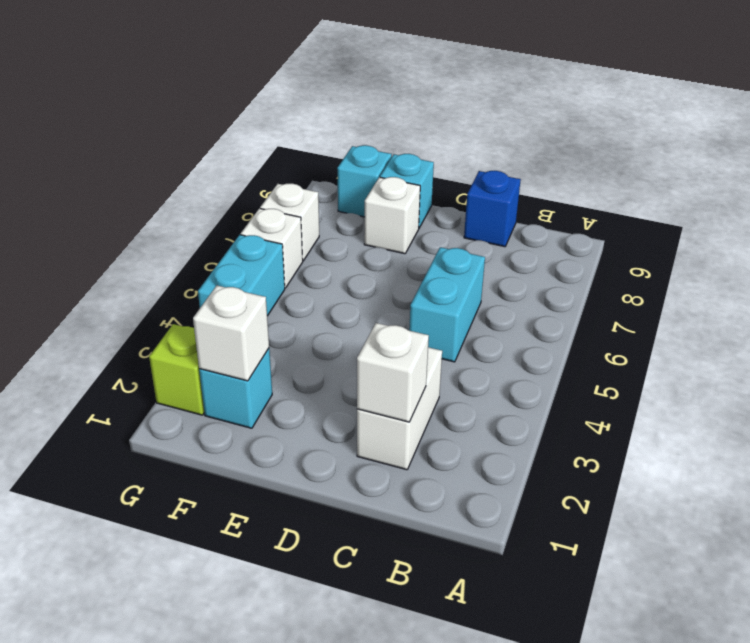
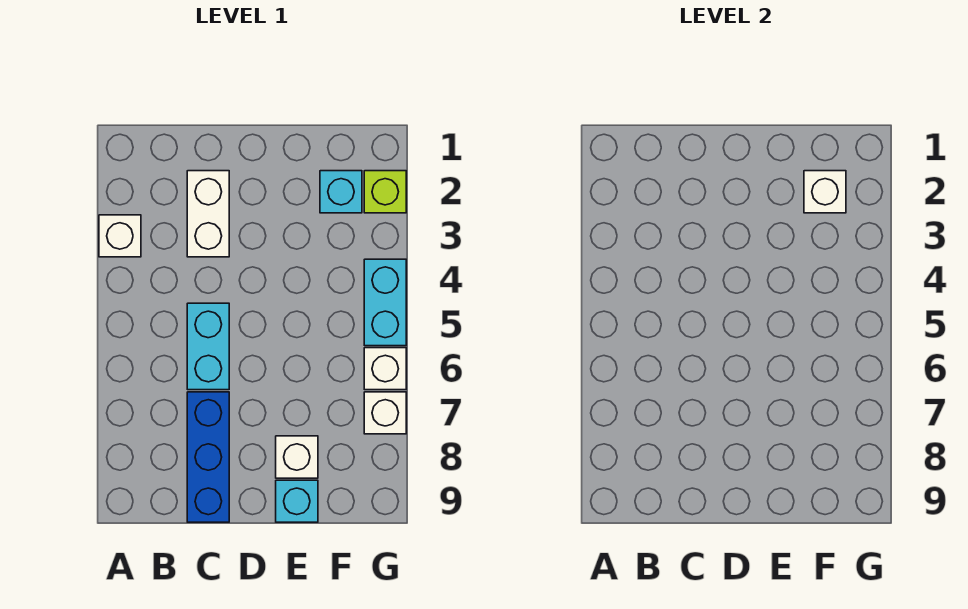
white 1x1 brick [357,323,429,422] -> white 1x1 brick moved to [99,215,141,257]
blue 1x1 brick [464,171,521,247] -> blue 1x3 brick [187,392,229,522]
cyan 1x1 brick [337,145,392,217] -> none

